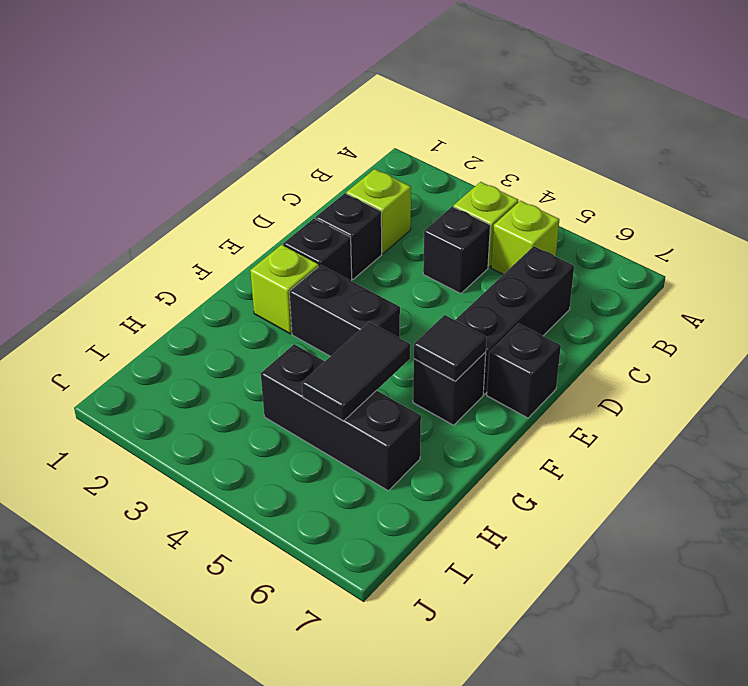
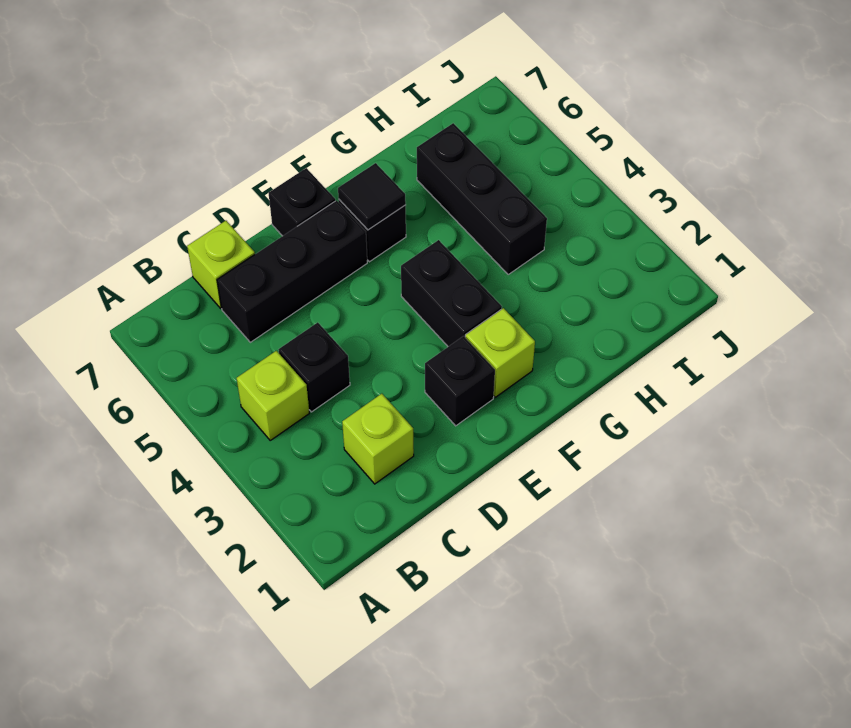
lime 1x1 brick [491,201,559,275] -> lime 1x1 brick moved to [187,221,255,308]
black 1x1 brick [315,193,382,279] -> none
black 1x2 tile [302,322,410,421] -> none

